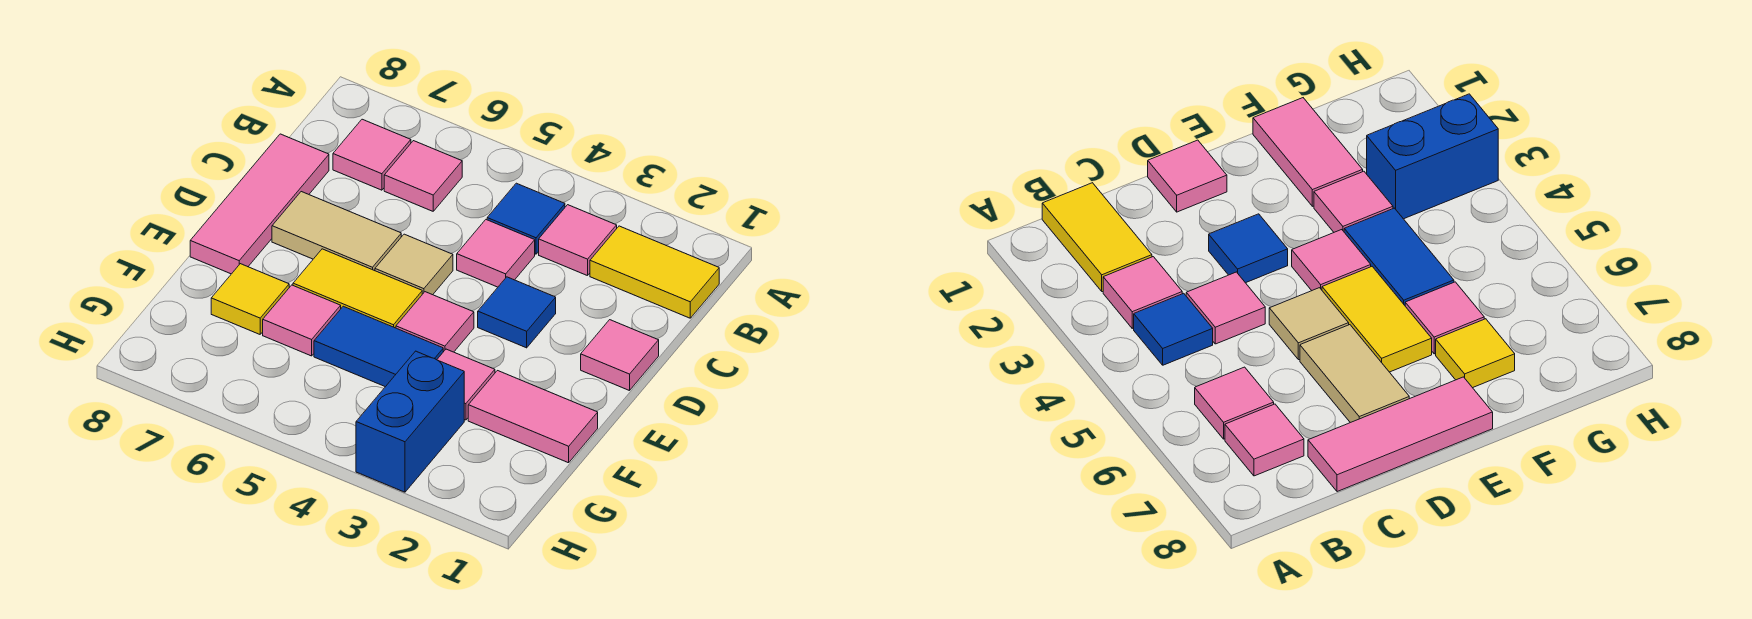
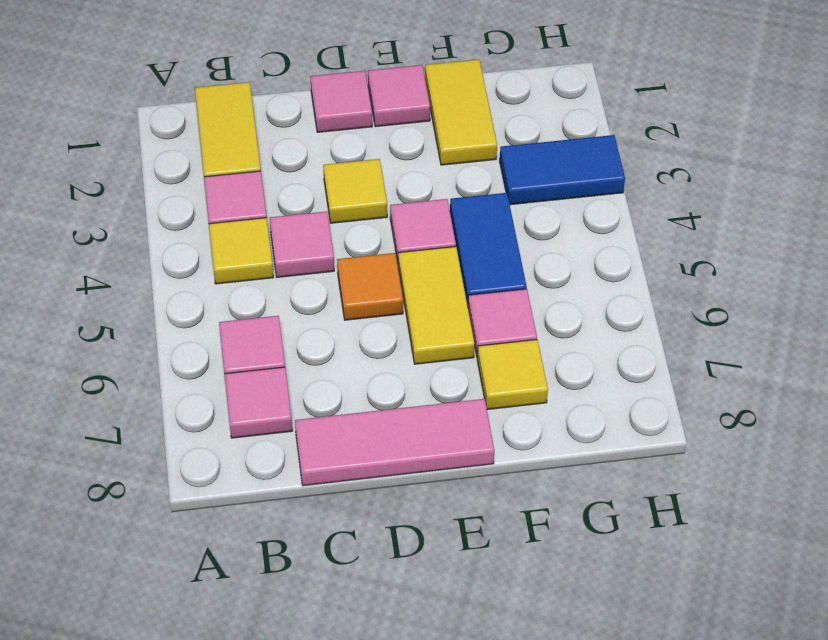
blue 1x1 tile [487,183,565,254] -> yellow 1x1 tile [209,218,273,284]
blue 1x1 tile [478,277,556,348] -> yellow 1x1 tile [323,159,387,223]
tan 1x1 tile [375,234,453,295] -> orange 1x1 tile [337,253,403,320]
tan 1x2 tile [272,192,401,271] -> none
pink 1x2 tile [468,371,598,463] -> yellow 1x2 tile [425,60,497,165]
pink 1x1 tile [437,349,495,420] -> pink 1x1 tile moved to [368,65,430,127]
blue 1x2 brick [356,351,464,492] -> blue 1x2 tile [500,135,625,205]

